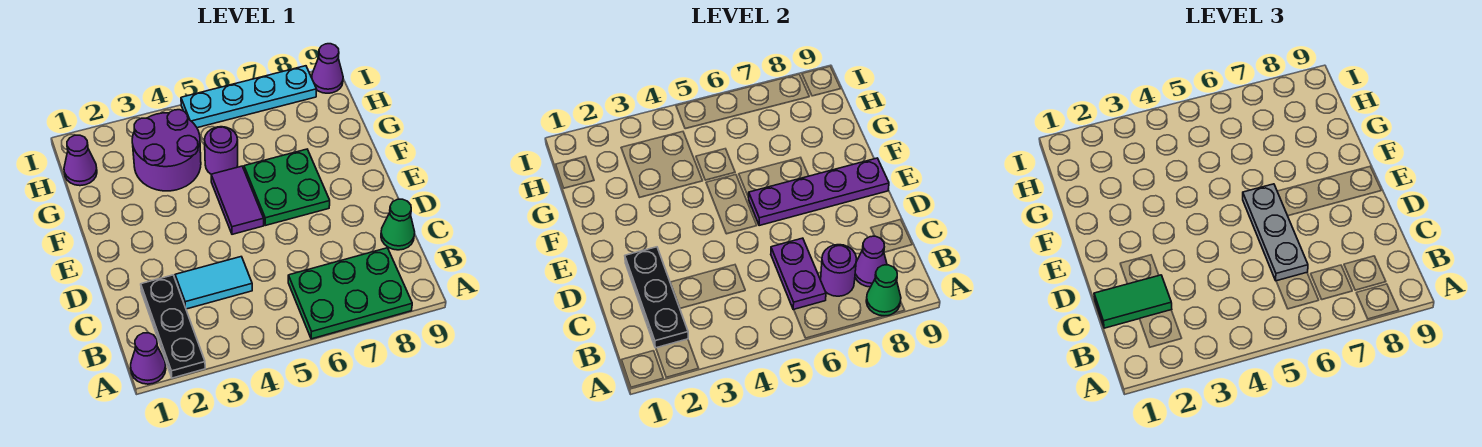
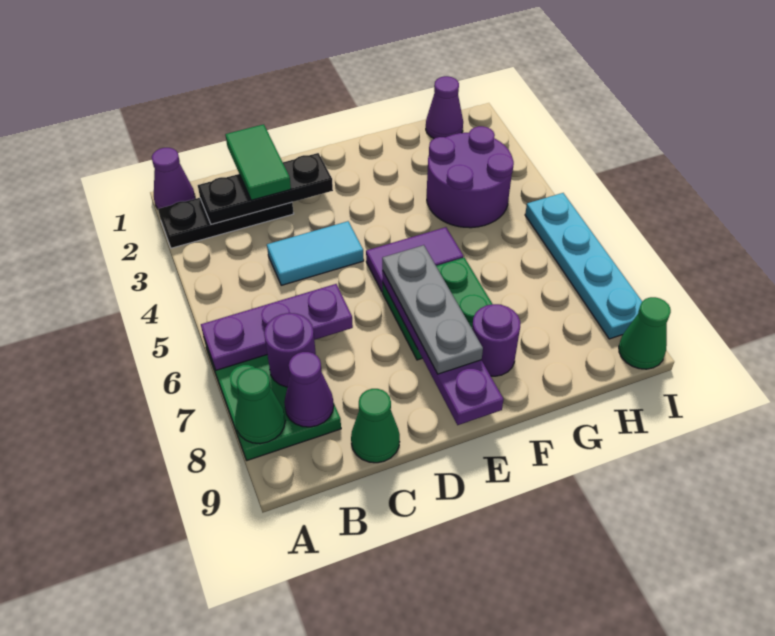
purple 1x2 plate [771,238,826,310] -> purple 1x3 plate [201,284,353,370]
cyan 1x2 tile [175,257,252,309] -> cyan 1x2 tile turned to [267,221,364,285]
grey 1x3 plate [1243,184,1308,281] -> grey 1x3 plate turned to [382,245,483,374]
purple 1x1 round brick [205,127,238,174] -> purple 1x1 round brick moved to [472,304,520,376]
purple 1x1 cone [312,44,343,93] -> green 1x1 cone [619,297,671,369]

